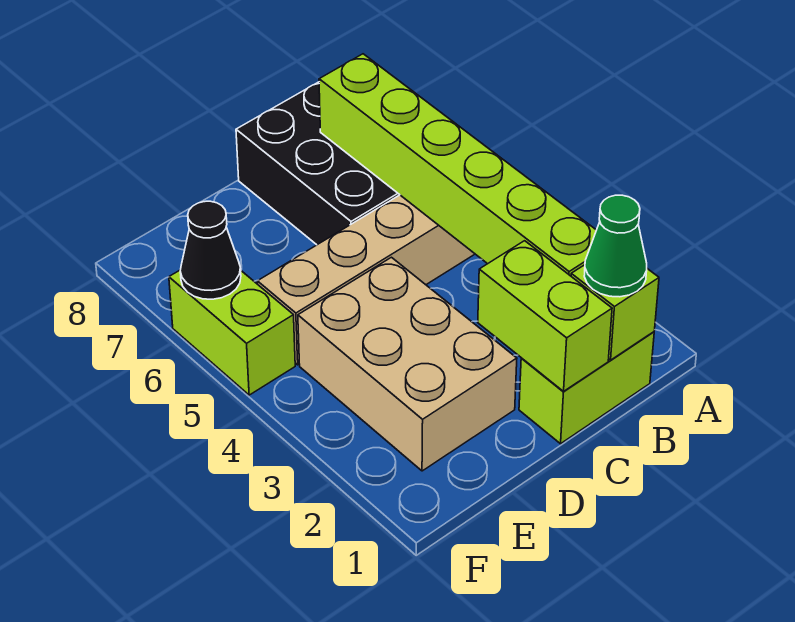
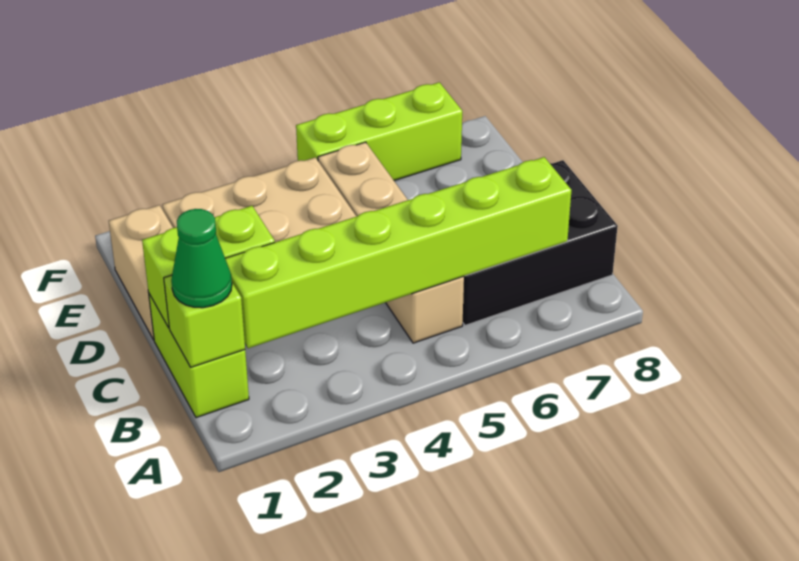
none -> tan 1x2 brick [109,205,173,340]
lime 1x2 brick [169,270,295,395] -> lime 1x3 brick [296,82,462,181]
black 1x1 cone [180,201,241,299] -> none

